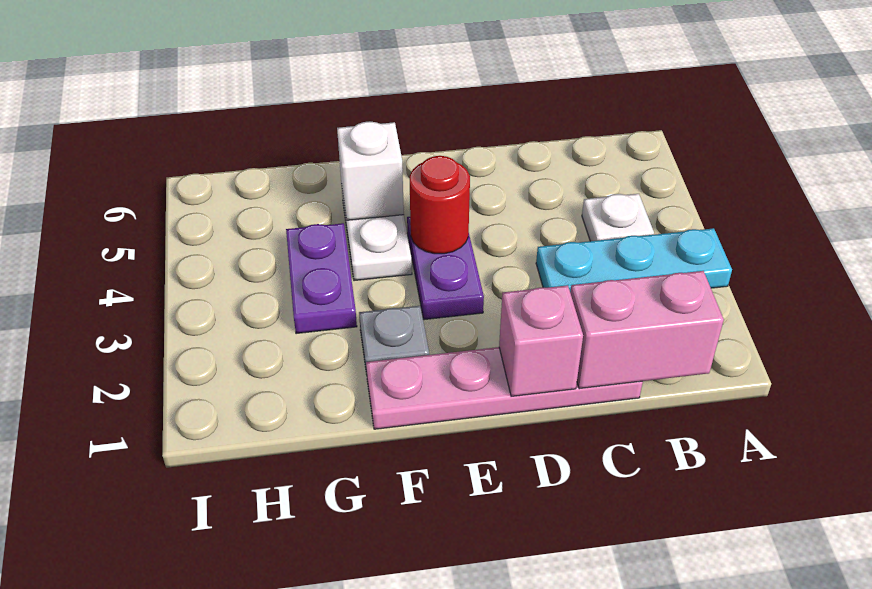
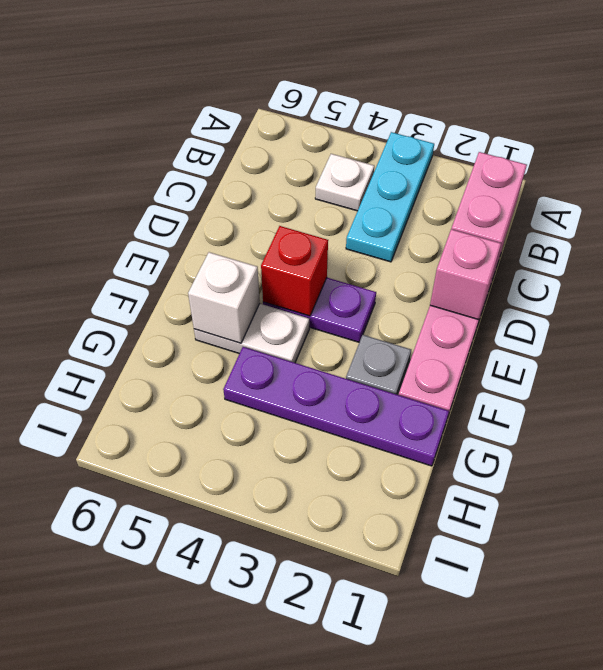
red 1x1 round brick [410,156,470,254] -> red 1x1 brick [261,226,328,316]
purple 1x2 plate [286,223,357,334] -> purple 1x4 plate [223,347,449,466]

